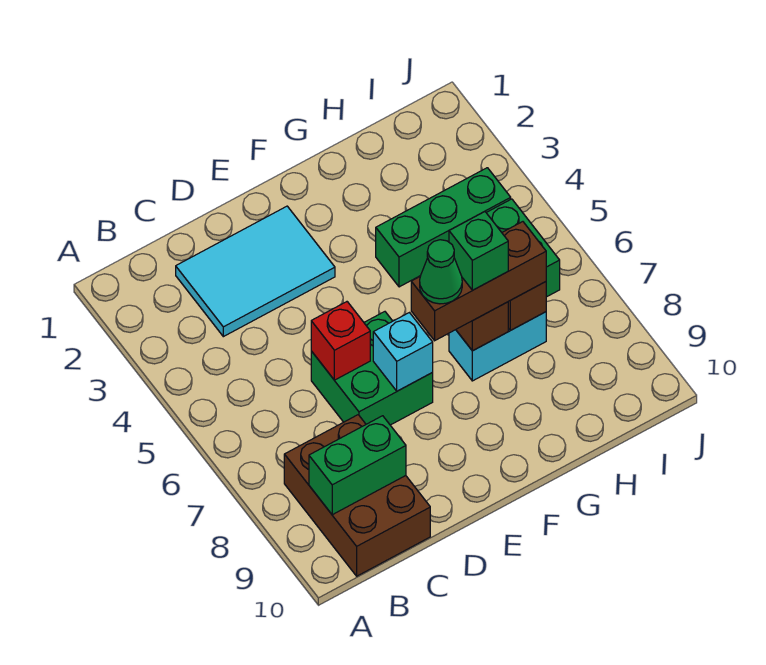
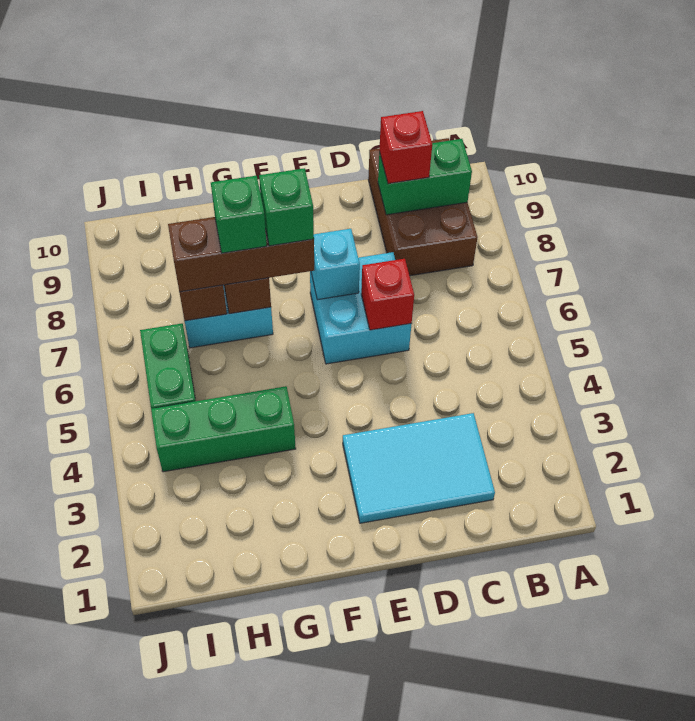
none -> red 1x1 brick [379,111,432,184]
green 2x2 brick [311,312,433,425] -> cyan 2x2 brick [310,252,411,364]
green 1x1 cone [420,240,462,304] -> green 1x1 brick [259,168,314,246]

